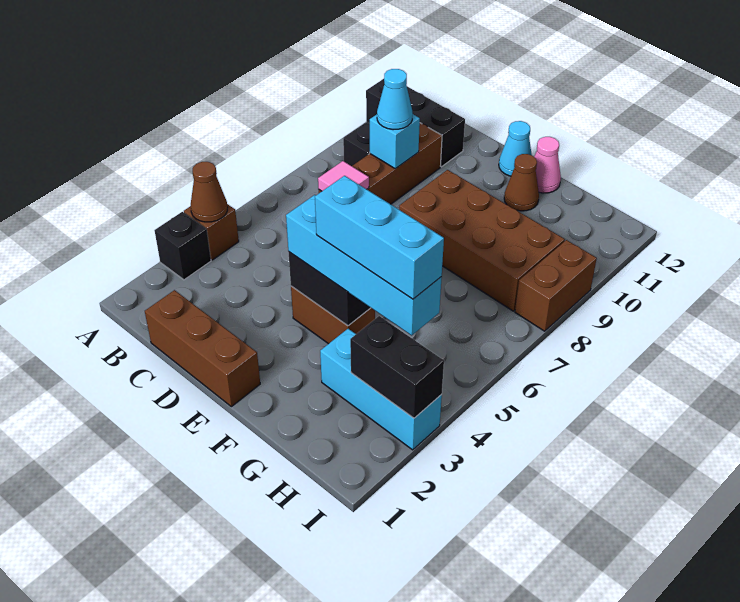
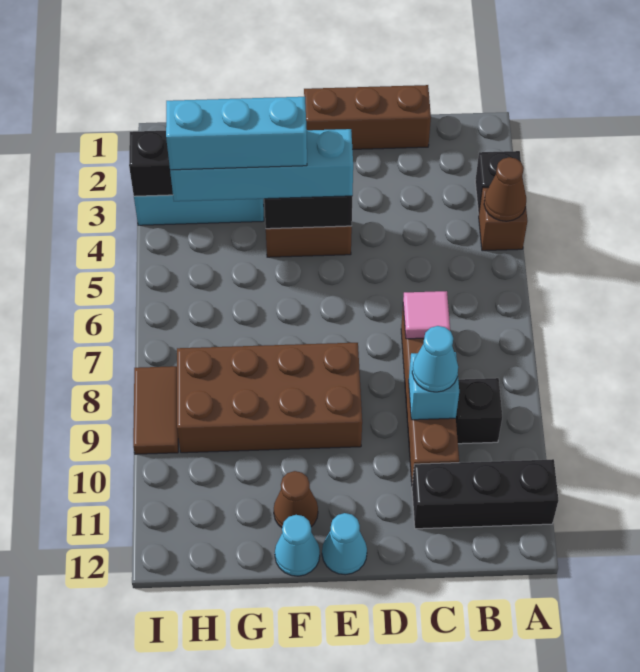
pink 1x1 cone [534,137,561,193] -> cyan 1x1 cone [275,515,320,576]
brown 1x2 brick [515,240,597,331] -> brown 1x2 tile [133,366,178,454]

